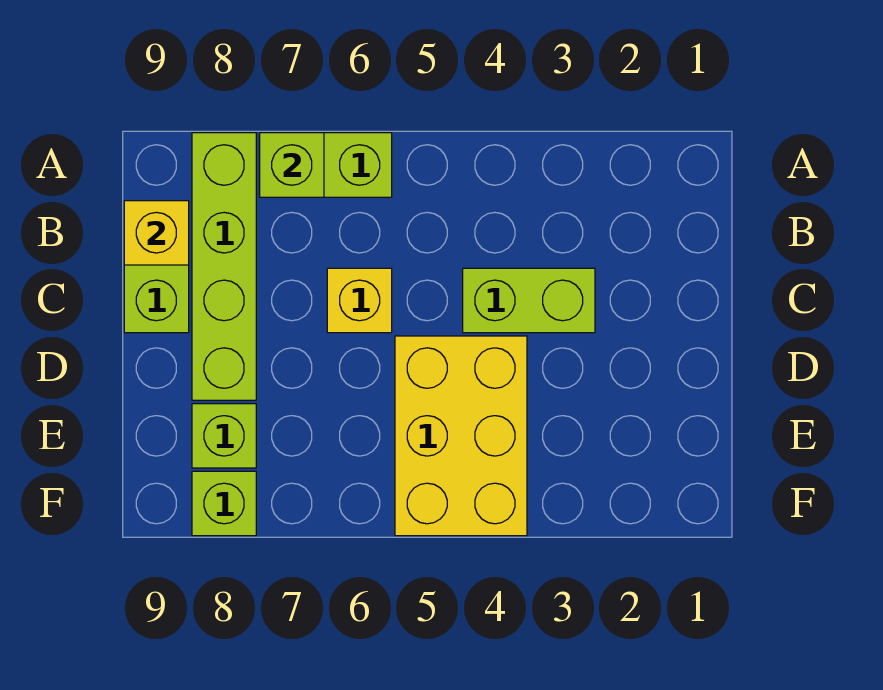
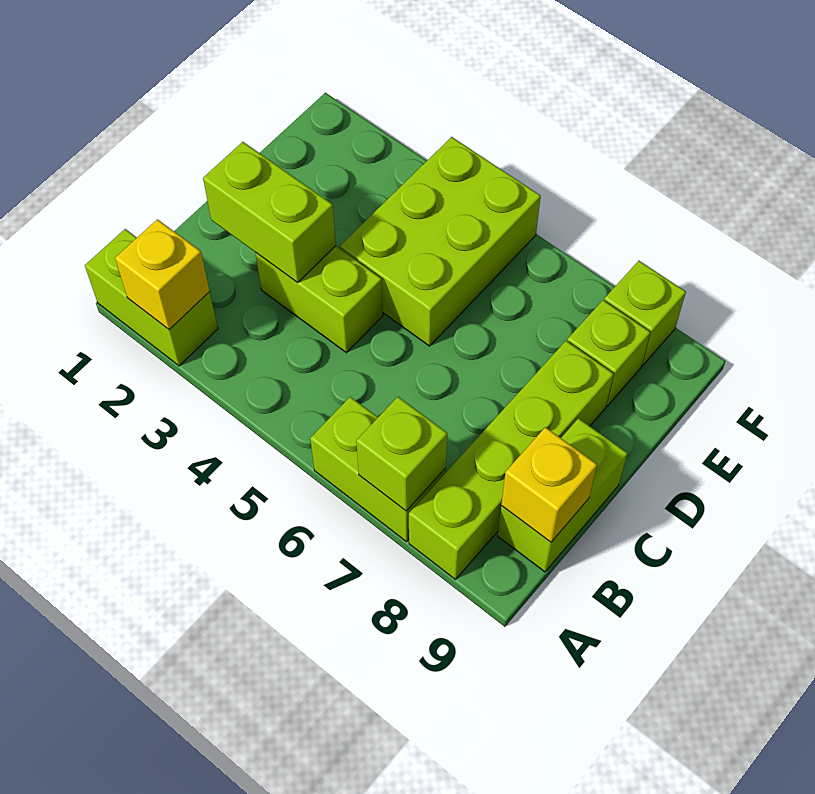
none -> lime 1x2 brick [85,229,218,366]
none -> lime 1x2 brick [203,142,336,283]
yellow 1x1 brick [327,268,392,333] -> yellow 1x1 brick moved to [115,219,210,330]
yellow 2x3 brick [395,336,527,536] -> lime 2x3 brick [340,137,541,346]

